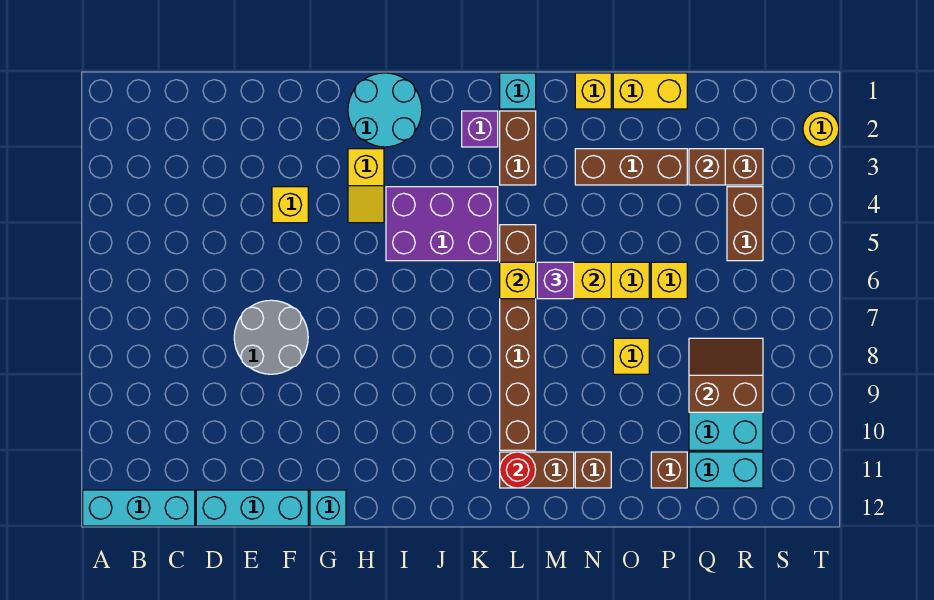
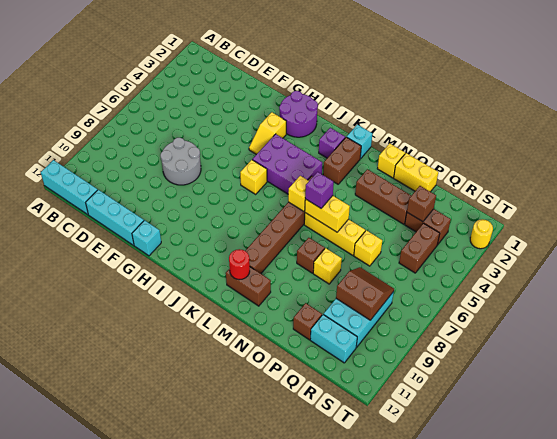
yellow 1x1 brick [272,187,308,223] -> yellow 1x1 brick moved to [240,160,267,194]
cyan 2x2 round brick [348,73,422,147] -> purple 2x2 round brick [279,91,318,137]
brown 1x1 brick [575,452,611,488] -> brown 1x1 brick moved to [297,238,325,273]

